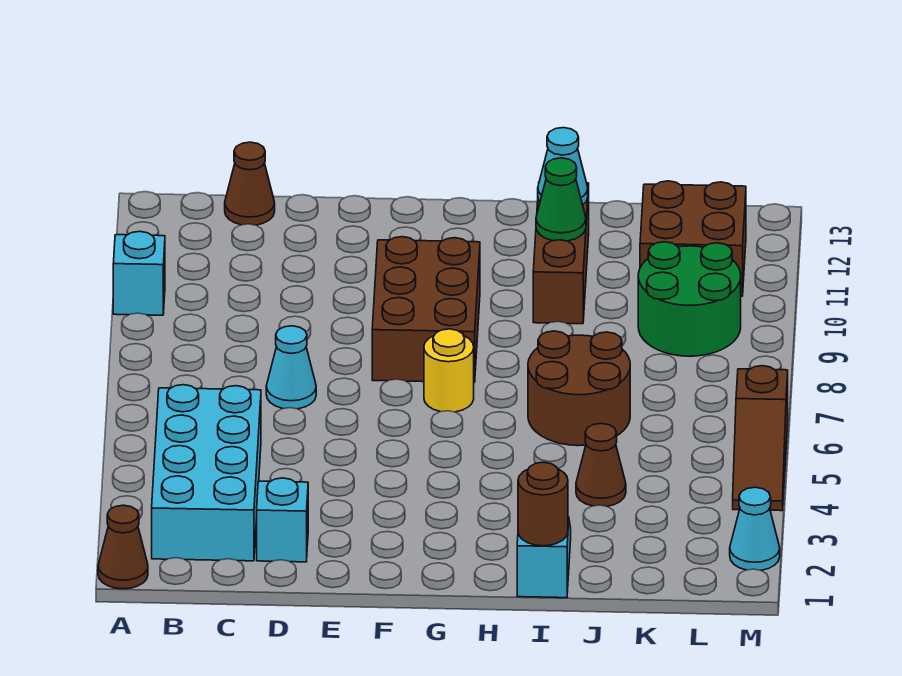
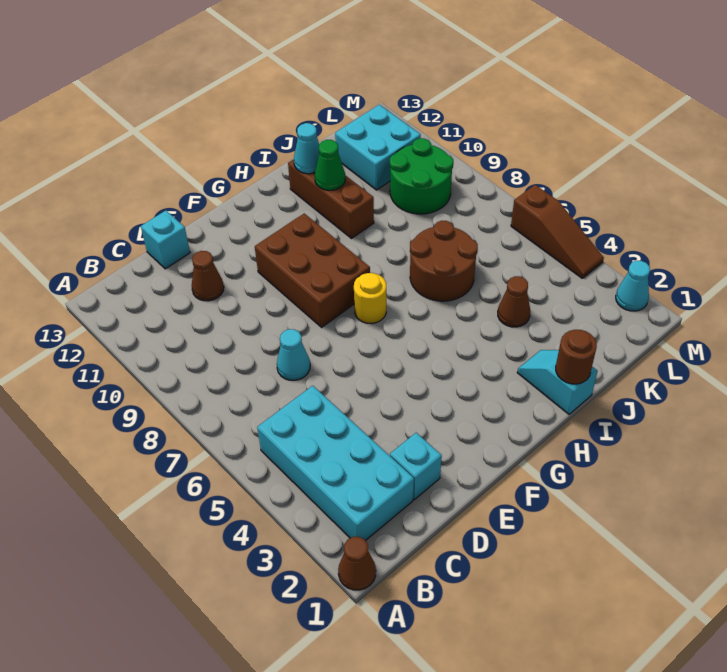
cyan 1x1 brick [113,231,165,315] -> cyan 1x1 brick moved to [141,211,190,269]
brown 1x1 cone [225,142,275,225] -> brown 1x1 cone moved to [192,251,224,301]
brown 2x2 brick [640,181,746,296] -> cyan 2x2 brick [335,105,421,190]

